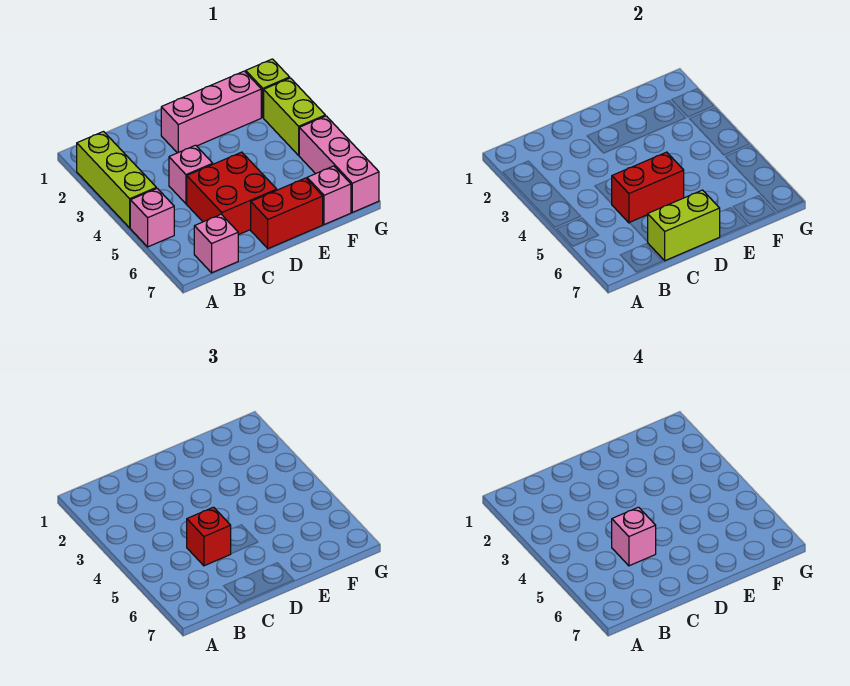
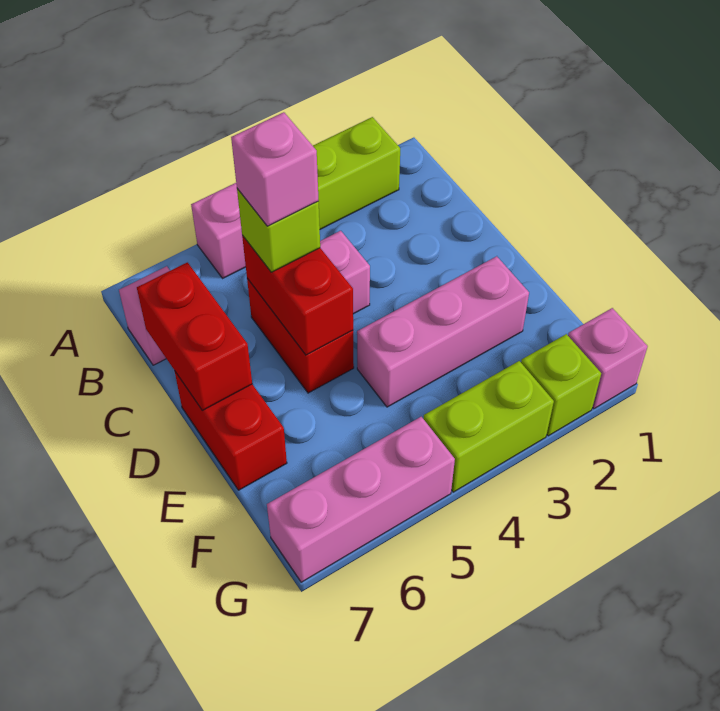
red 2x2 brick [187,152,277,235] -> red 1x2 brick [247,278,354,393]
red 1x1 brick [187,507,231,566] -> lime 1x1 brick [237,189,320,272]
lime 1x2 brick [648,190,720,261] -> red 1x2 brick [137,262,252,410]
pink 1x3 brick [161,71,261,153] -> pink 1x3 brick turned to [357,256,529,407]
pink 1x1 brick [307,166,351,225] -> pink 1x1 brick moved to [568,308,648,409]

